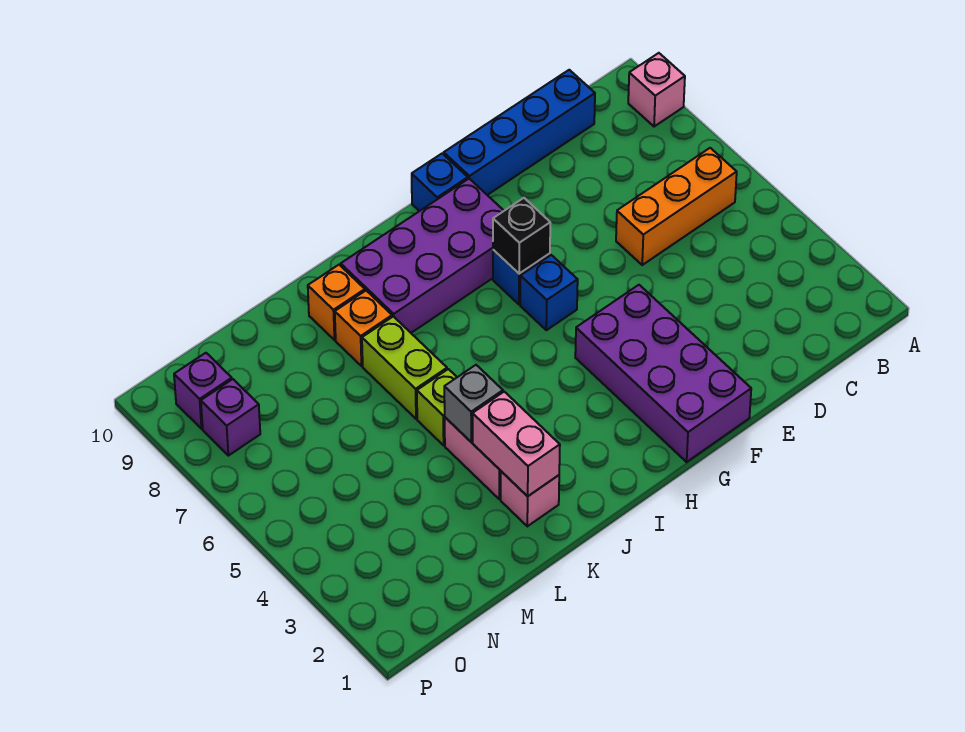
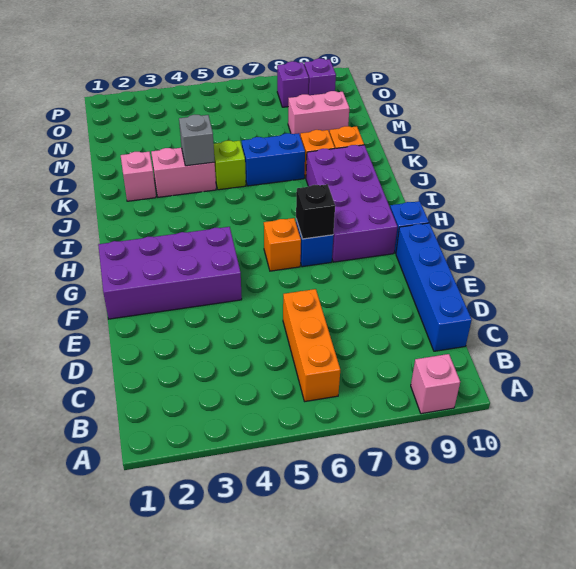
blue 1x1 brick [520,255,578,330] -> orange 1x1 brick [264,218,301,271]
pink 1x2 brick [473,392,560,496] -> pink 1x2 brick moved to [288,91,349,135]
lime 1x2 brick [362,316,447,419] -> blue 1x2 brick [242,133,305,186]

